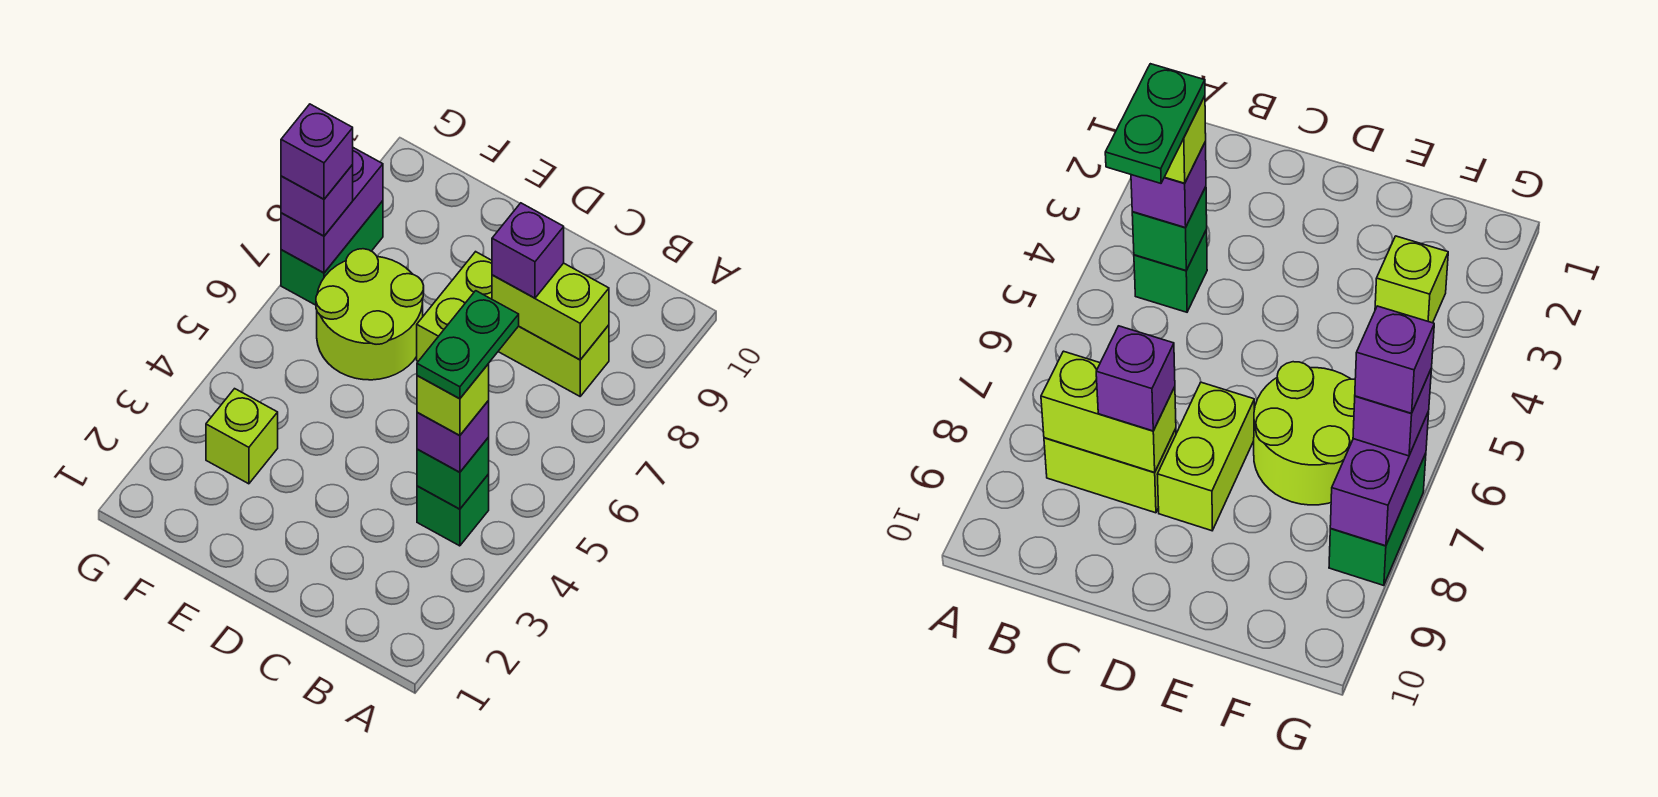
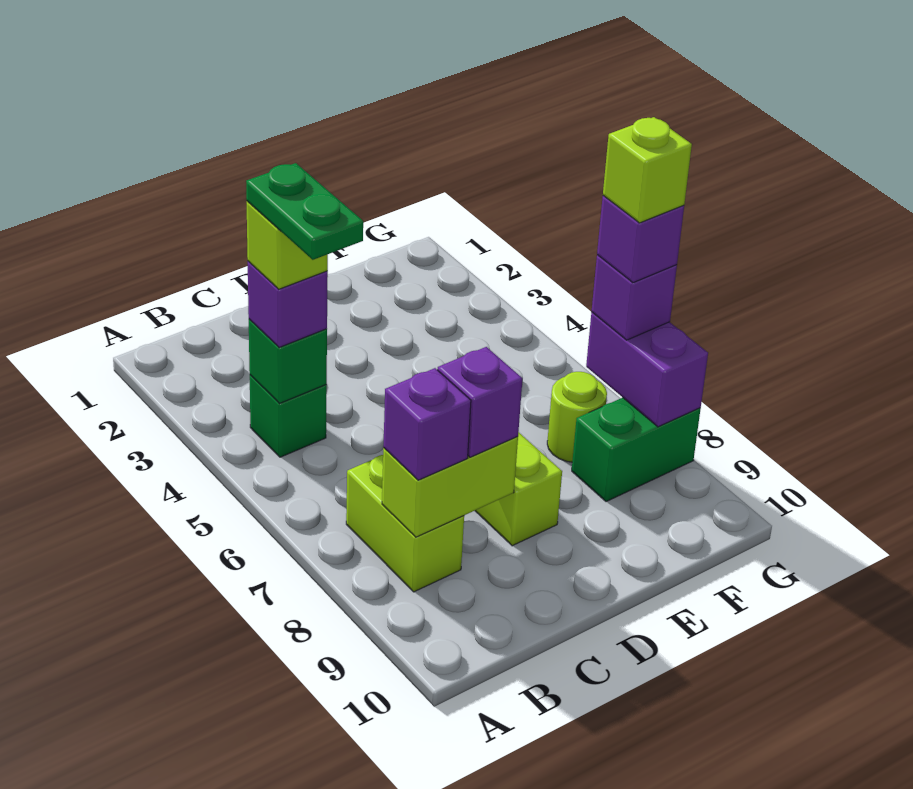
lime 1x2 brick [498,325,609,396] -> lime 1x2 brick turned to [346,455,464,592]
none -> purple 1x1 brick [383,368,471,480]
lime 2x2 round brick [316,249,424,380] -> lime 1x1 round brick [547,372,607,462]
lime 1x1 brick [206,389,278,484] -> lime 1x1 brick moved to [603,117,692,223]
green 1x2 brick [281,201,383,305] -> green 1x2 brick turned to [572,398,701,502]

